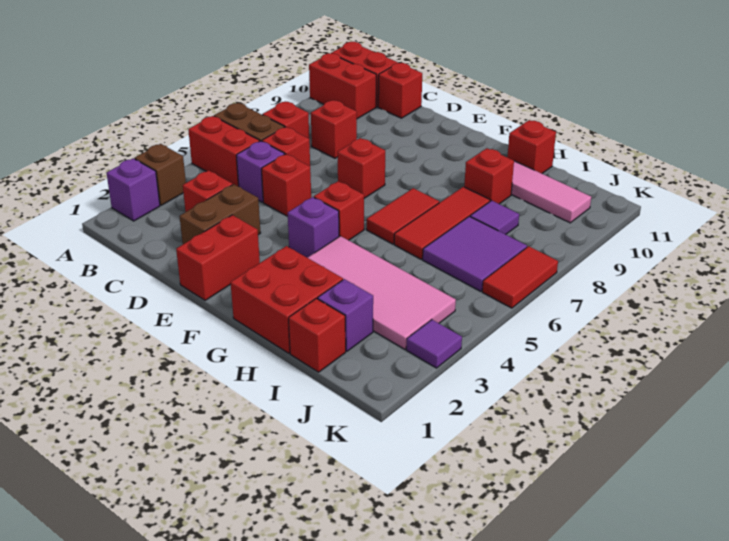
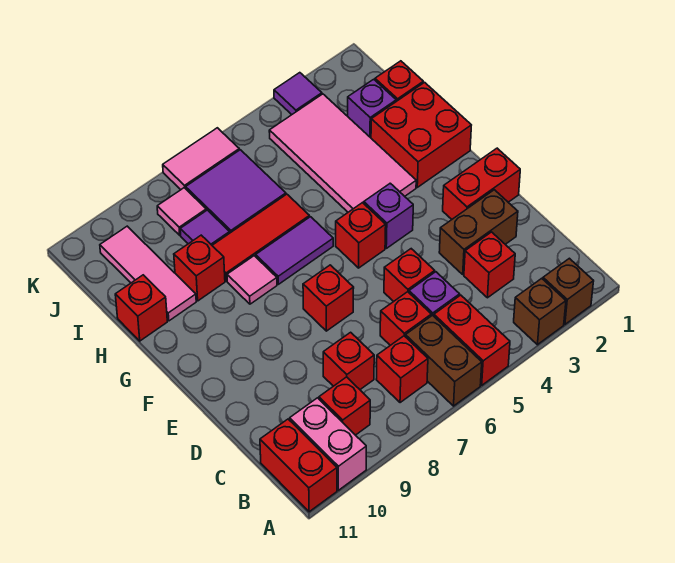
purple 1x1 brick [107,158,160,221] -> brown 1x1 brick [543,258,594,324]
red 1x2 brick [309,53,376,119] -> pink 1x2 brick [290,398,366,490]
red 1x1 brick [378,63,422,118] -> red 1x1 brick moved to [319,377,370,435]
red 1x2 tile [367,188,439,244] -> purple 1x2 tile [256,217,333,284]
none -> pink 1x1 tile [227,256,277,304]
none -> pink 1x1 tile [157,188,206,235]
red 1x2 tile [482,246,558,308] -> pink 1x2 tile [163,128,239,190]

